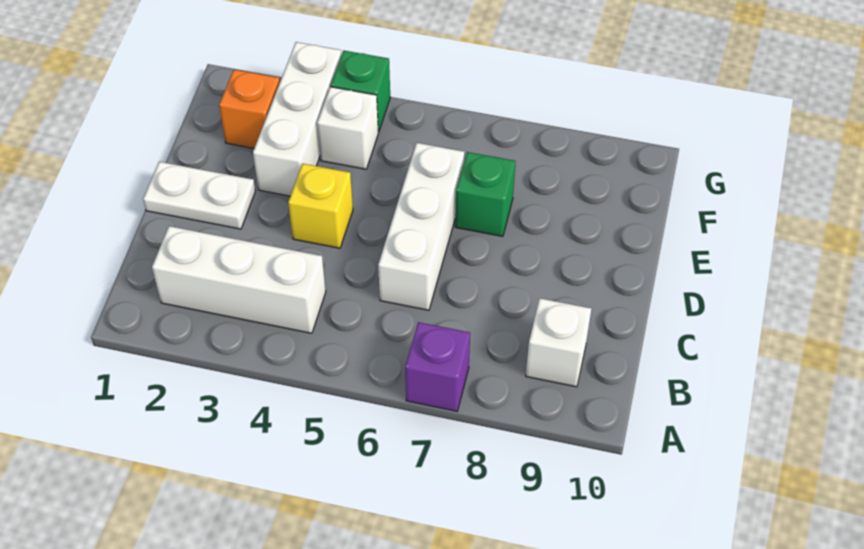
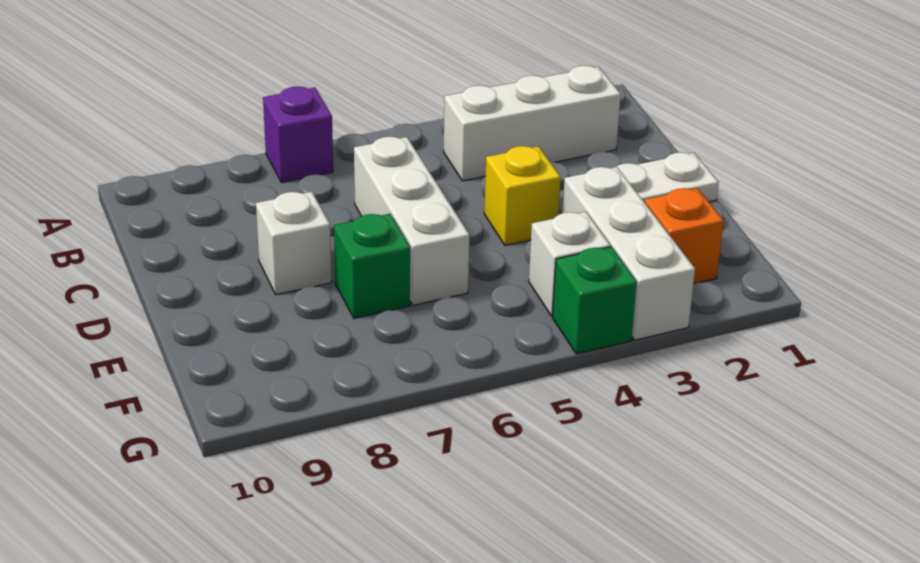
white 1x1 brick [526,298,591,387] -> white 1x1 brick moved to [256,192,332,295]

